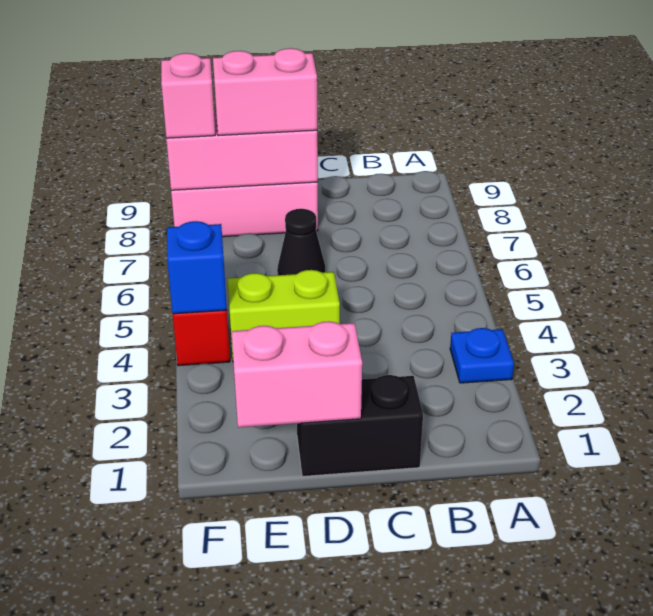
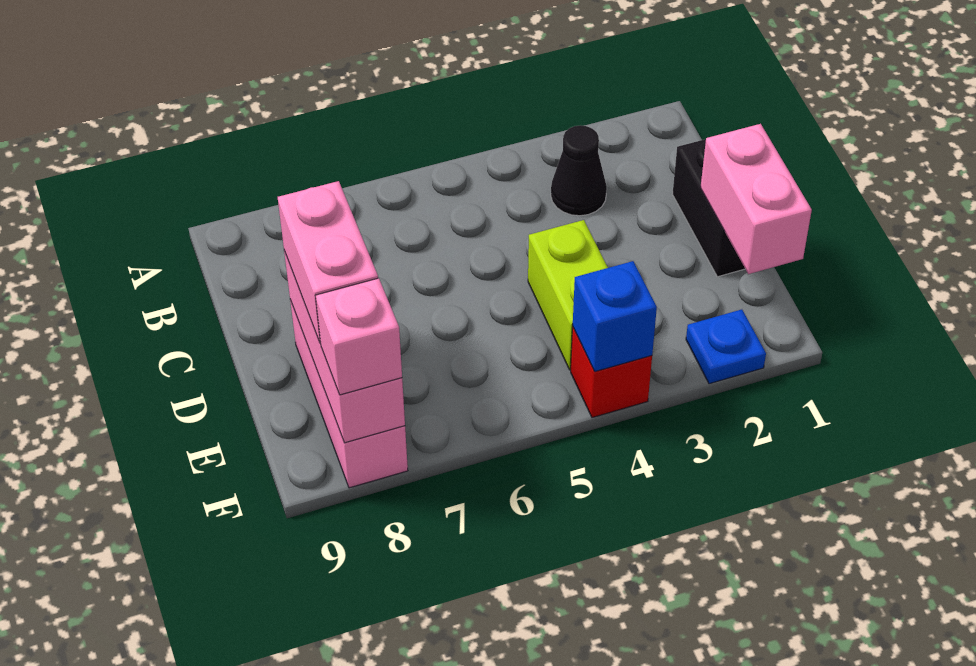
blue 1x1 plate [450,328,514,383] -> blue 1x1 plate moved to [686,309,766,384]
black 1x1 cone [277,209,325,275] -> black 1x1 cone moved to [551,125,607,216]

